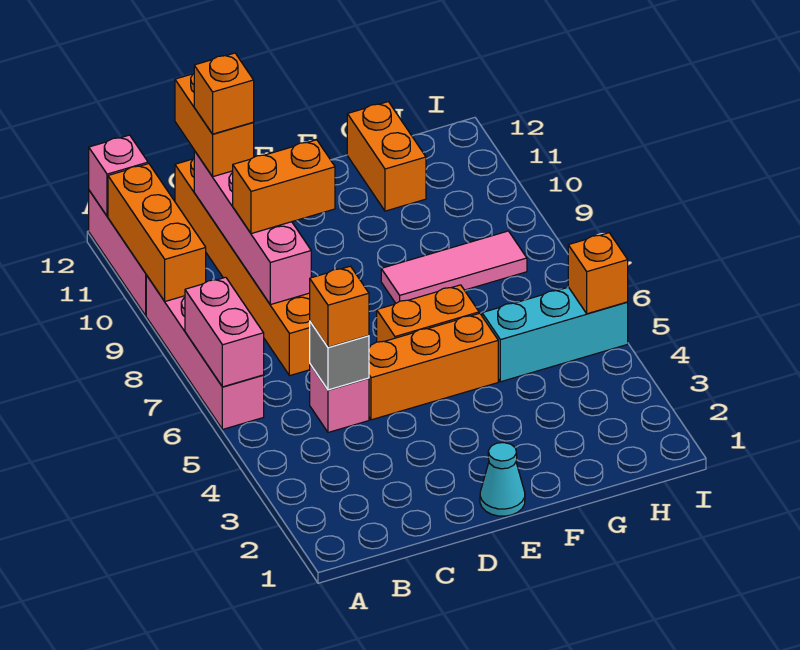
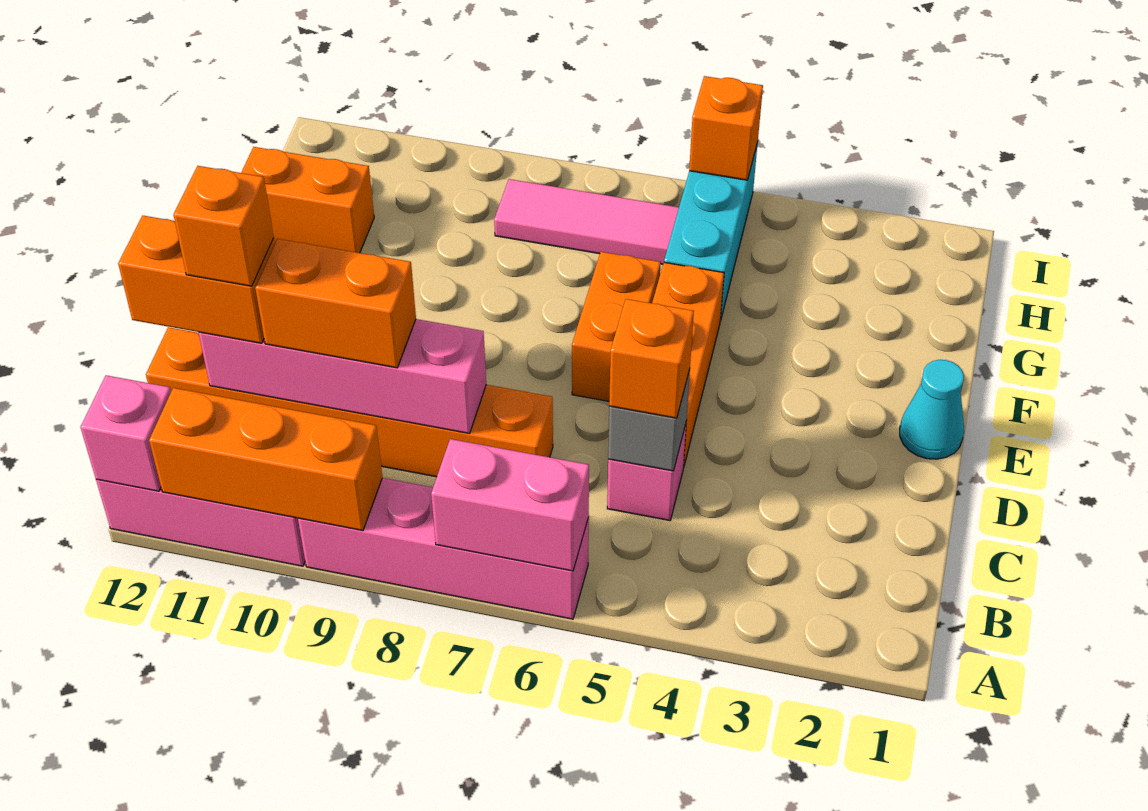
orange 1x2 brick [233,140,335,234] -> orange 1x2 brick turned to [255,239,416,368]
pink 1x3 tile [381,231,527,303] -> pink 1x3 tile turned to [494,179,679,264]

